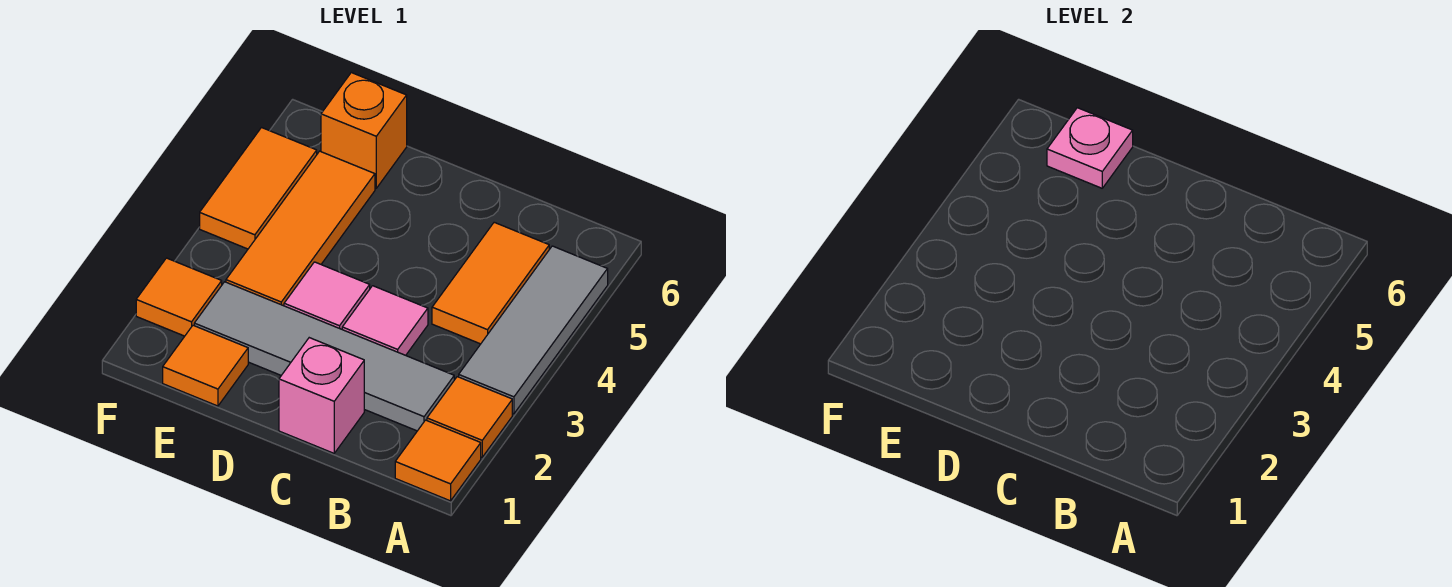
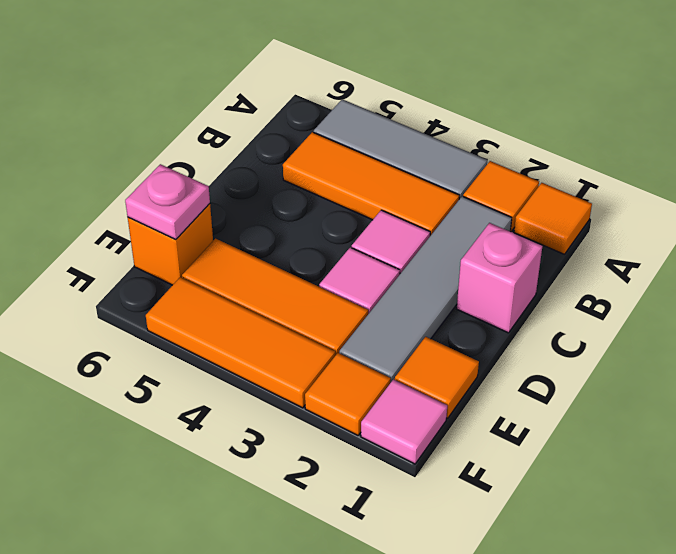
orange 1x2 tile [432,222,549,344] -> orange 1x3 tile [283,132,459,236]
none -> pink 1x1 tile [361,379,447,464]
orange 1x2 tile [200,128,317,249] -> orange 1x3 tile [146,277,335,408]

